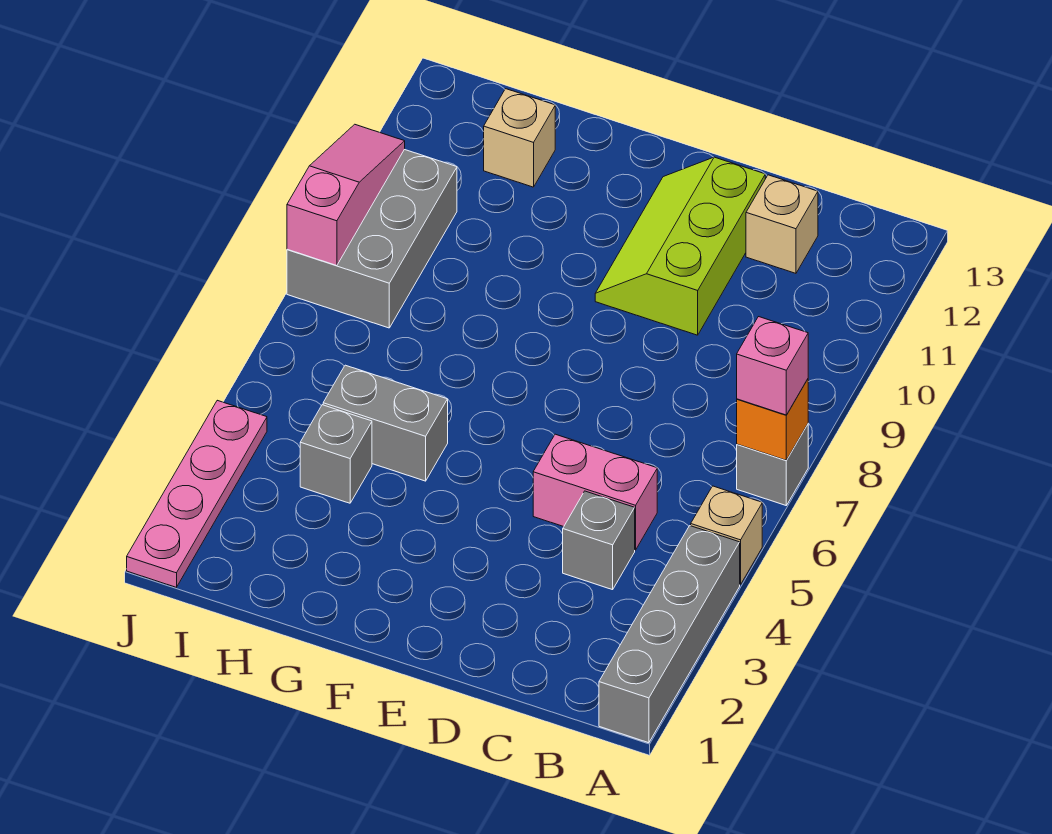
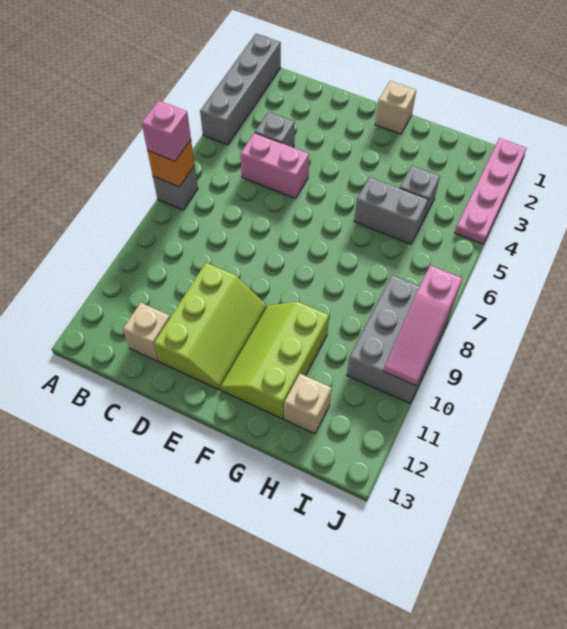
tan 1x1 brick [691,486,762,585] -> tan 1x1 brick moved to [375,81,416,134]
none -> lime 2x3 slope [220,302,329,419]

